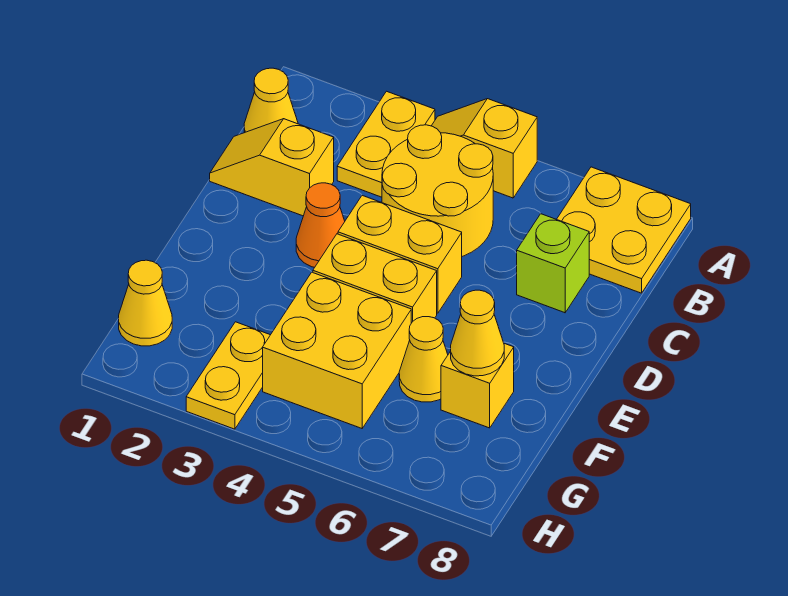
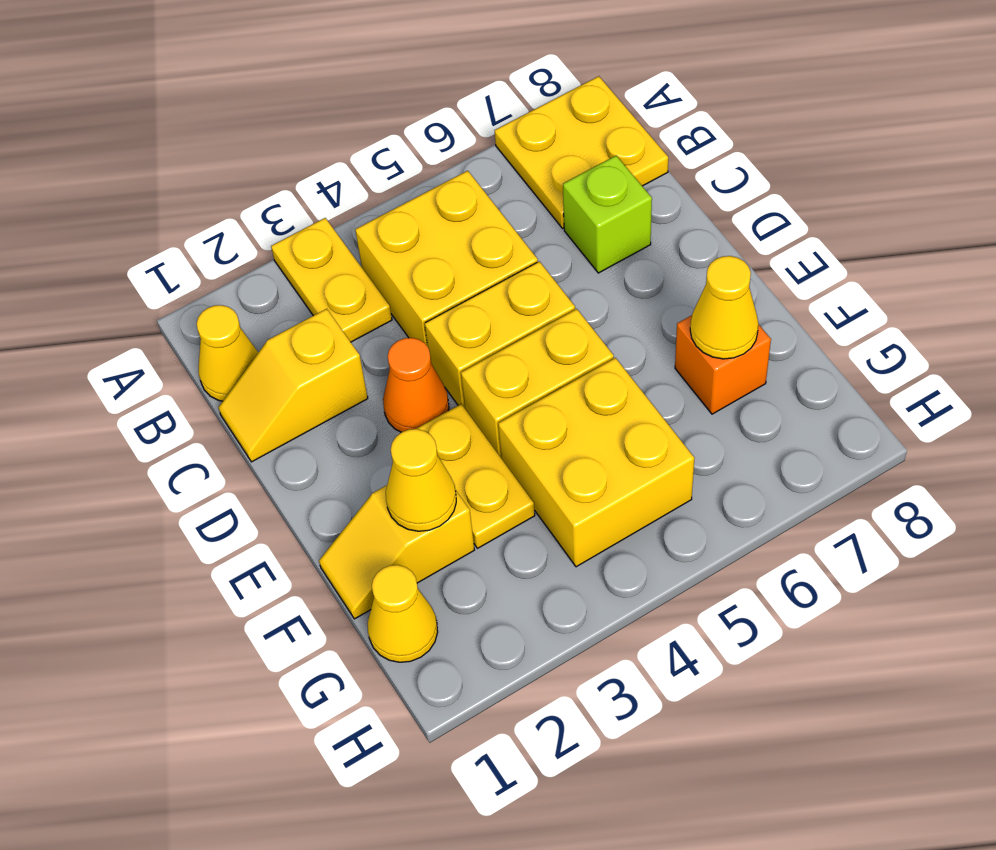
yellow 1x2 slope [432,99,537,198] -> yellow 1x2 slope moved to [319,485,474,619]
yellow 2x2 round brick [382,125,493,256] -> yellow 2x2 brick [355,171,538,347]
yellow 1x1 cone [399,317,448,402] -> yellow 1x1 cone moved to [386,429,456,531]
yellow 1x1 brick [441,343,514,428] -> orange 1x1 brick [675,315,771,414]
yellow 1x2 plate [186,322,270,429] -> yellow 1x2 plate moved to [416,404,535,548]

